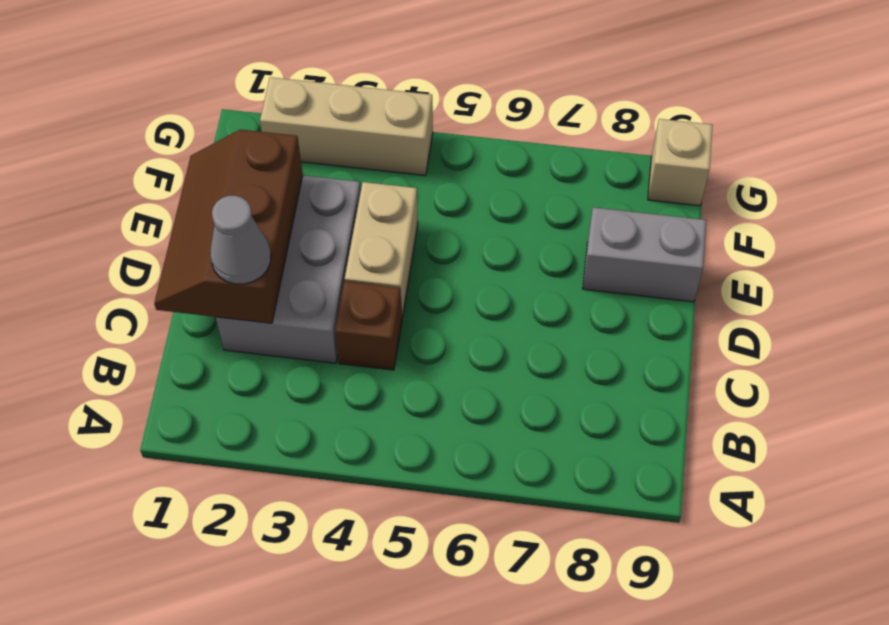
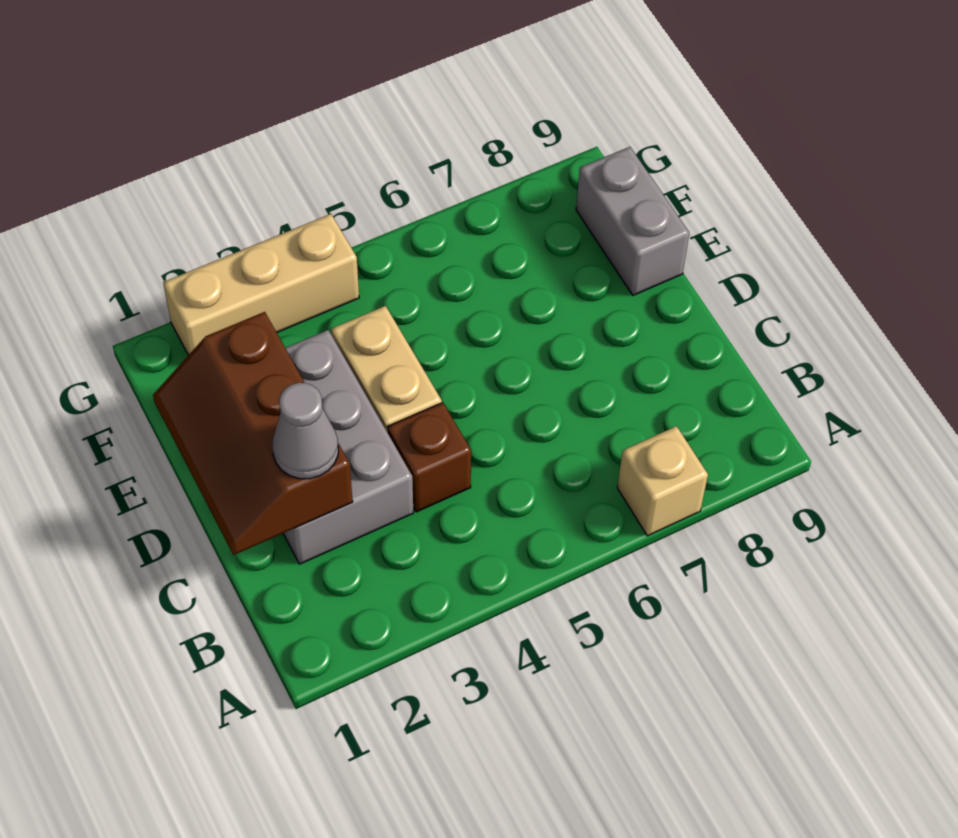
grey 1x2 brick [583,207,706,302] -> grey 1x2 brick turned to [576,147,689,295]
tan 1x1 brick [648,119,713,206] -> tan 1x1 brick moved to [617,426,708,536]

